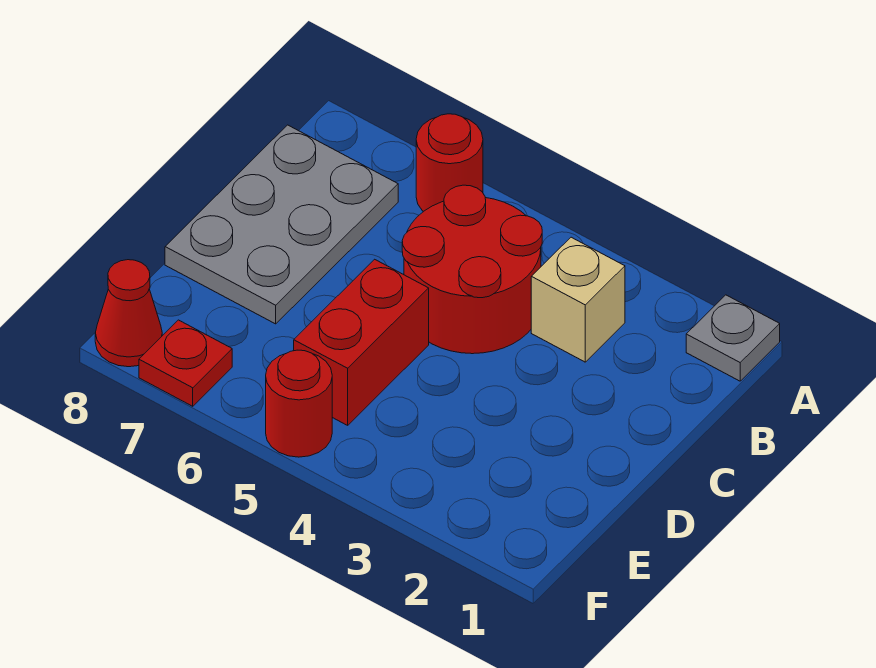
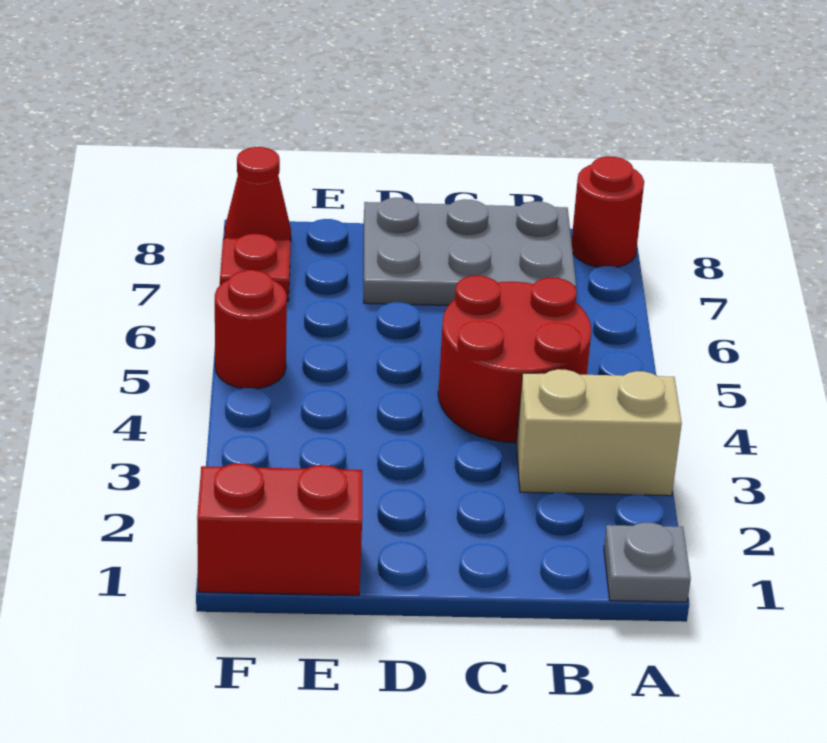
red 1x1 round brick [416,114,483,212] -> red 1x1 round brick moved to [572,156,644,267]
tan 1x1 brick [531,237,625,362] -> tan 1x2 brick [516,369,682,496]
red 1x2 brick [294,259,429,425] -> red 1x2 brick moved to [197,463,362,595]

